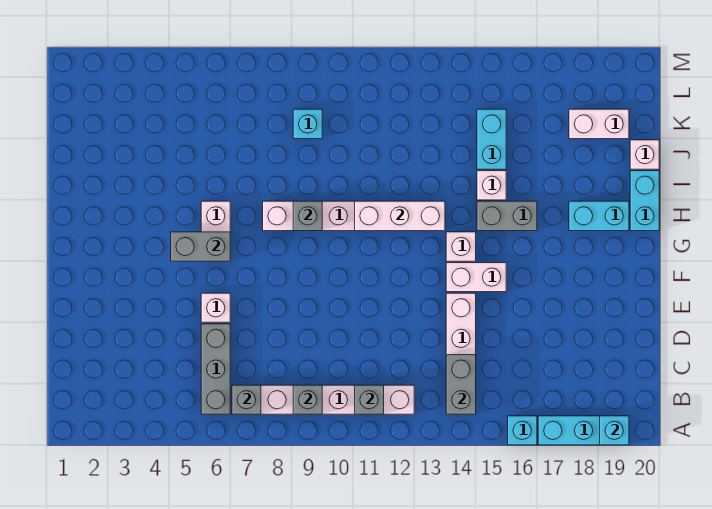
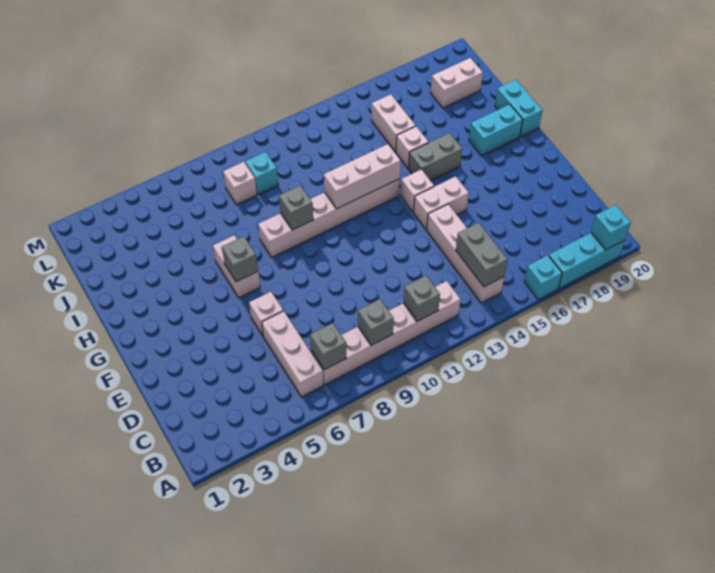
grey 1x3 brick [201,324,230,414] -> white 1x3 brick [262,311,324,397]
grey 1x2 brick [171,232,230,261] -> grey 1x1 brick [222,236,258,282]
cyan 1x2 brick [477,109,506,169] -> white 1x2 brick [371,94,416,152]
white 1x1 brick [630,140,659,169] -> white 1x1 brick moved to [223,162,257,205]

